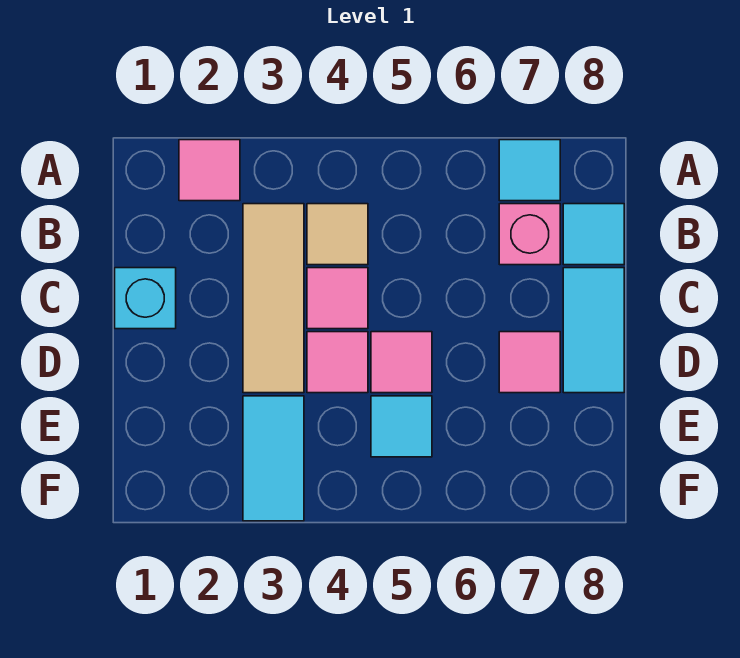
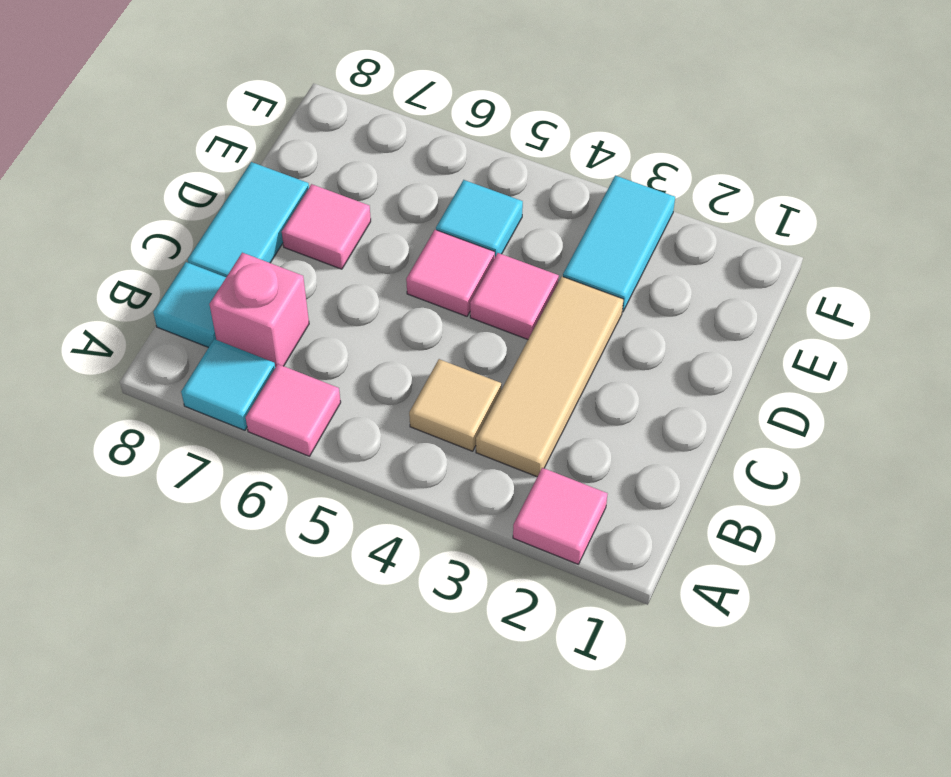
cyan 1x1 brick [115,268,176,329] -> none
pink 1x1 tile [307,268,368,329] -> pink 1x1 tile moved to [246,364,341,456]

